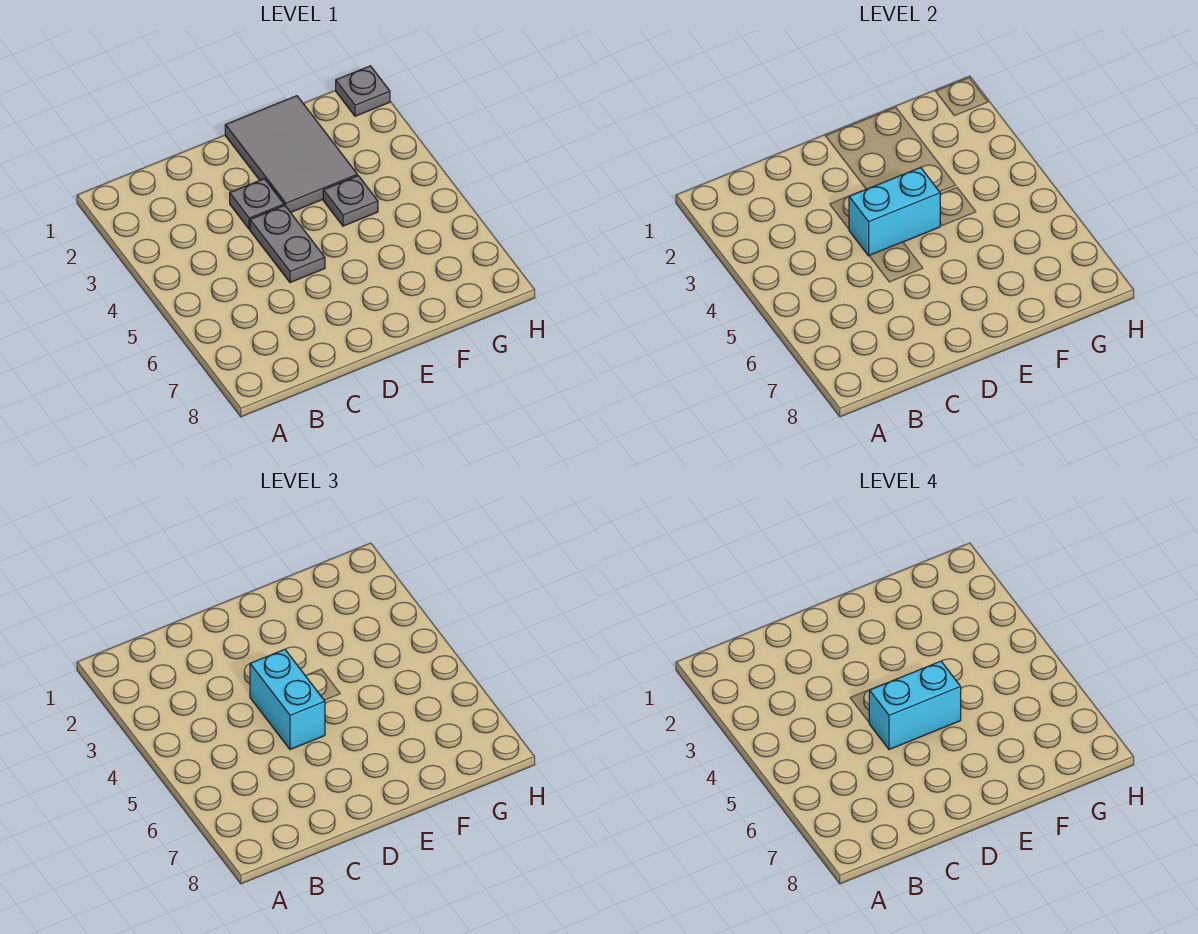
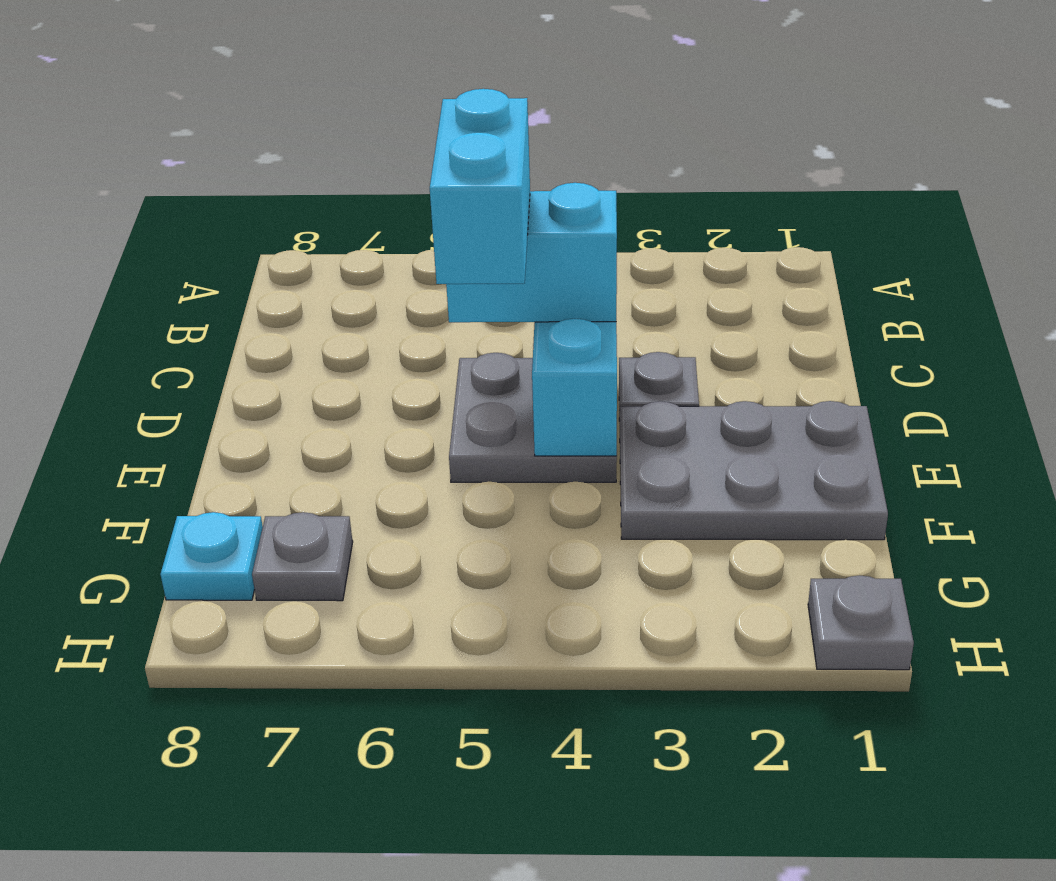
grey 1x2 plate [250,206,325,283] -> grey 2x2 plate [449,353,617,482]
grey 2x3 tile [225,96,357,212] -> grey 2x3 plate [620,401,888,540]
grey 1x1 plate [323,176,378,226] -> grey 1x1 plate moved to [252,512,353,601]
none -> cyan 1x1 plate [160,512,263,600]

